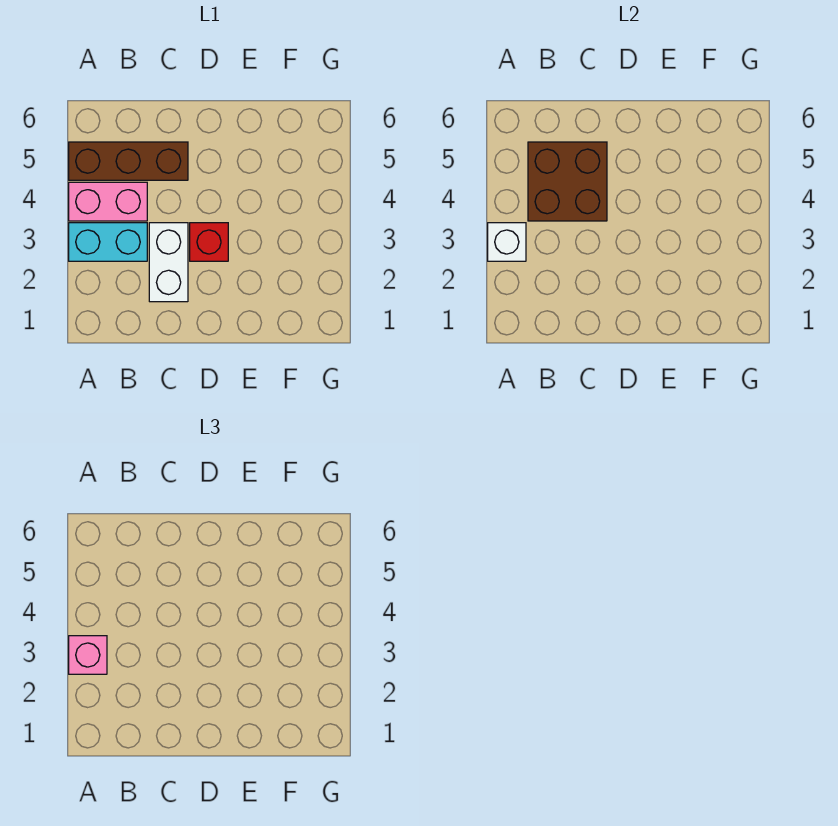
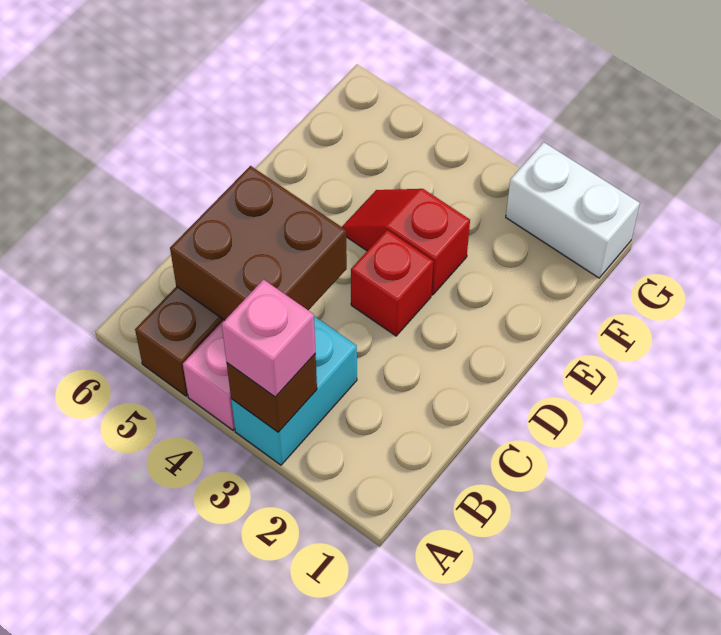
white 1x1 brick [488,223,526,261] -> brown 1x1 brick [227,354,317,432]
white 1x2 brick [149,223,188,302] -> white 1x2 brick moved to [506,142,640,278]
none -> red 1x2 slope [342,189,470,295]

